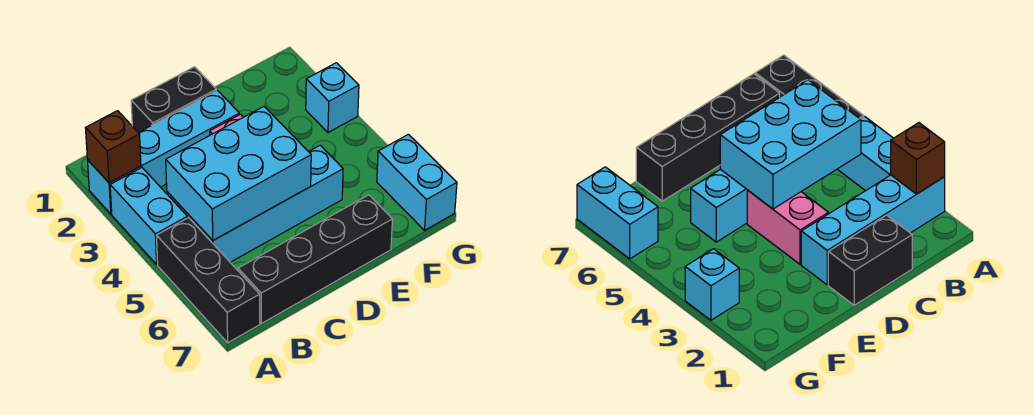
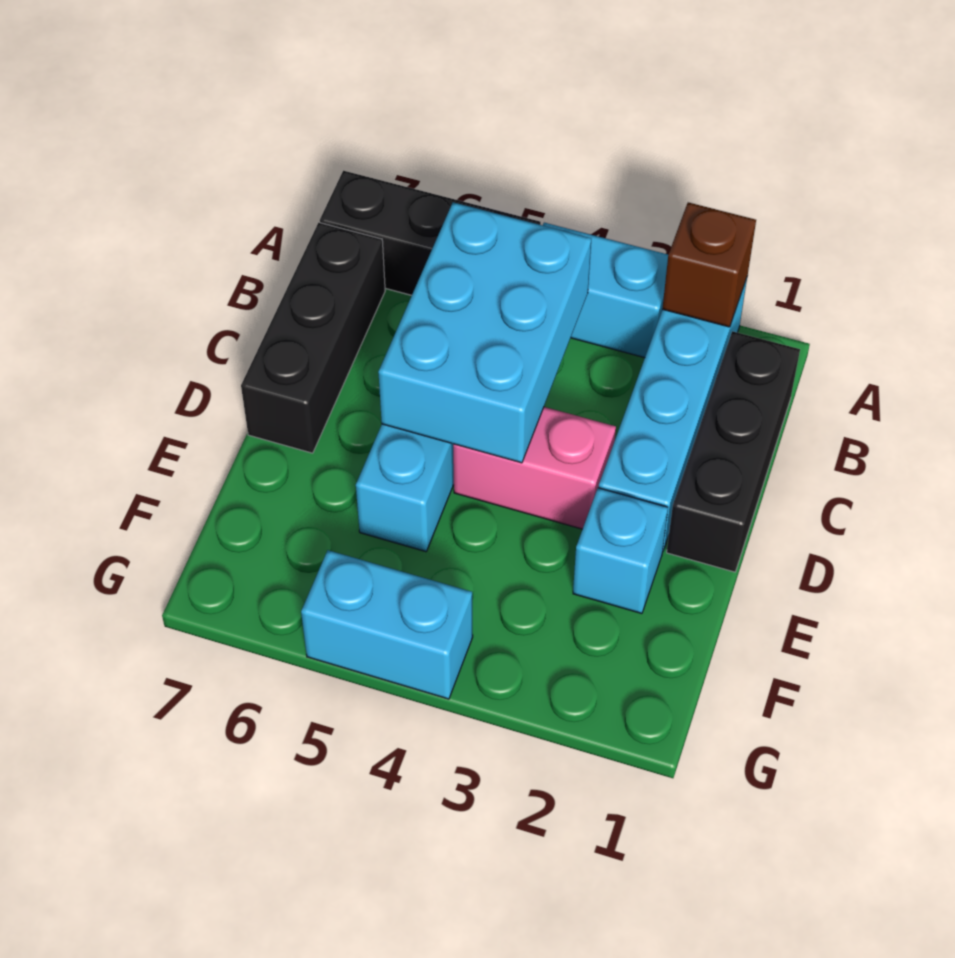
black 1x4 brick [238,195,392,324] -> black 1x3 brick [241,223,385,453]
black 1x2 brick [131,67,216,132] -> black 1x3 brick [667,331,800,572]
cyan 1x1 brick [306,63,359,132] -> cyan 1x1 brick moved to [573,488,668,613]
cyan 1x2 brick [377,134,457,230] -> cyan 1x2 brick moved to [301,550,473,699]

